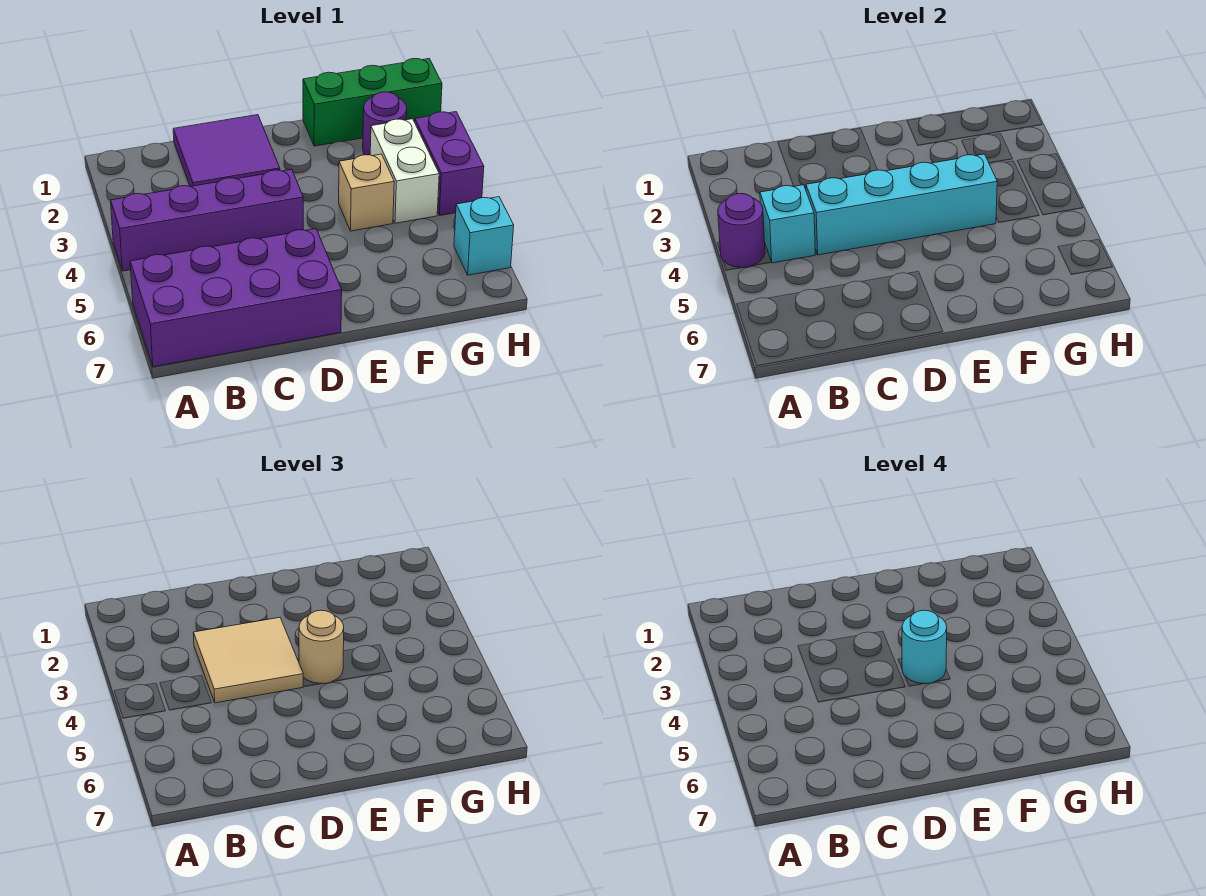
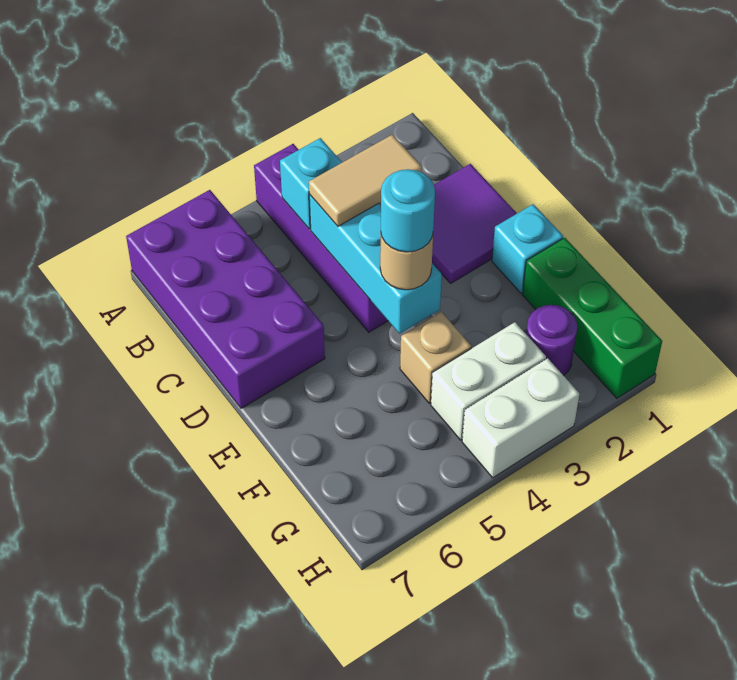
purple 1x1 round brick [718,194,765,268] -> none
tan 2x2 tile [193,618,303,703] -> tan 1x2 tile [309,135,422,226]
cyan 1x4 brick [806,154,997,255] -> cyan 1x3 brick [309,194,442,334]
purple 1x2 brick [415,112,484,216] -> white 1x2 brick [462,358,579,478]
cyan 1x1 brick [454,197,514,275] -> cyan 1x1 brick moved to [492,204,563,293]

